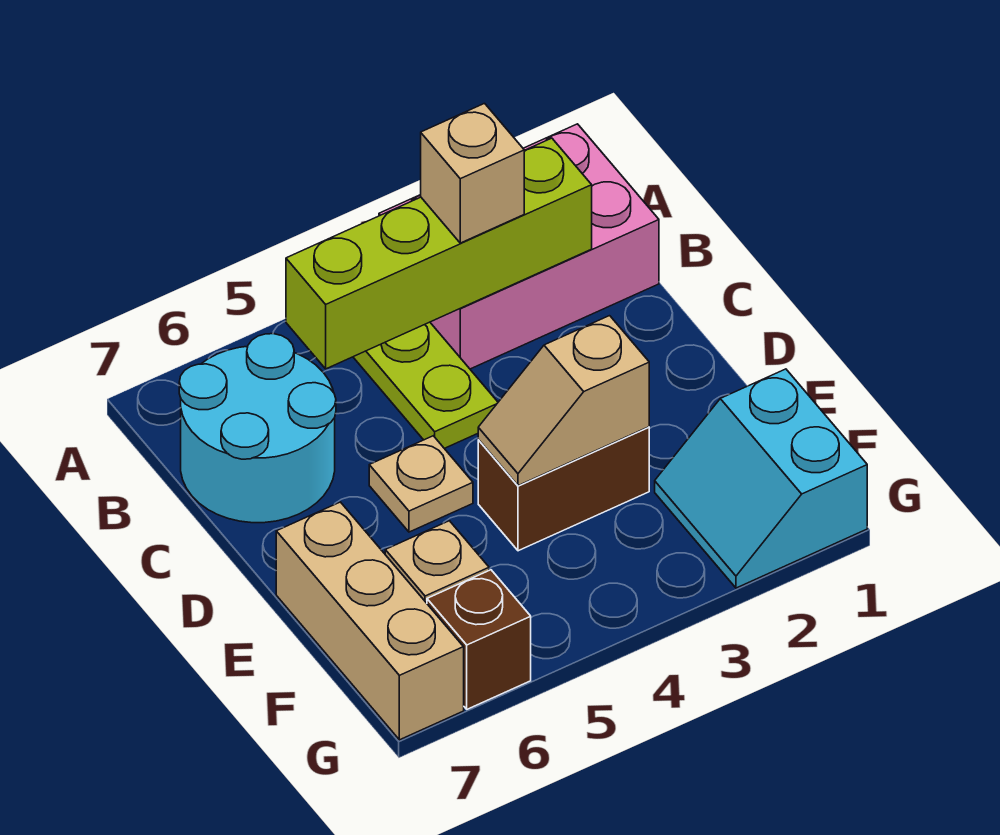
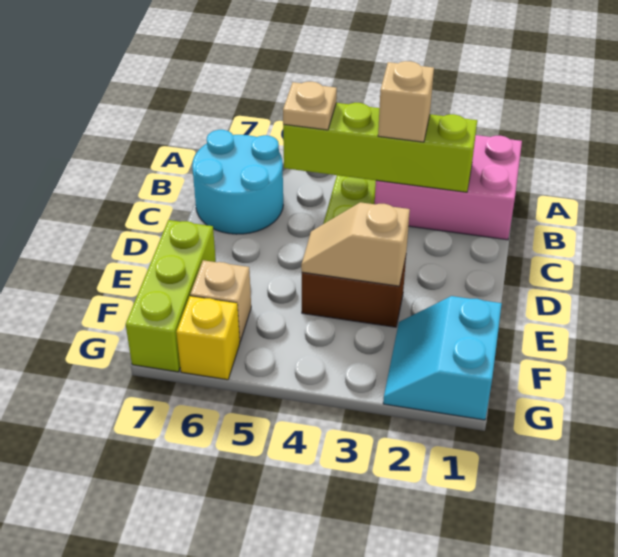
tan 1x1 plate [369,436,473,532] -> tan 1x1 plate moved to [283,82,337,130]
tan 1x3 brick [276,502,464,740] -> lime 1x3 brick [126,220,216,372]
brown 1x1 brick [427,570,531,709] -> yellow 1x1 brick [176,296,240,380]

